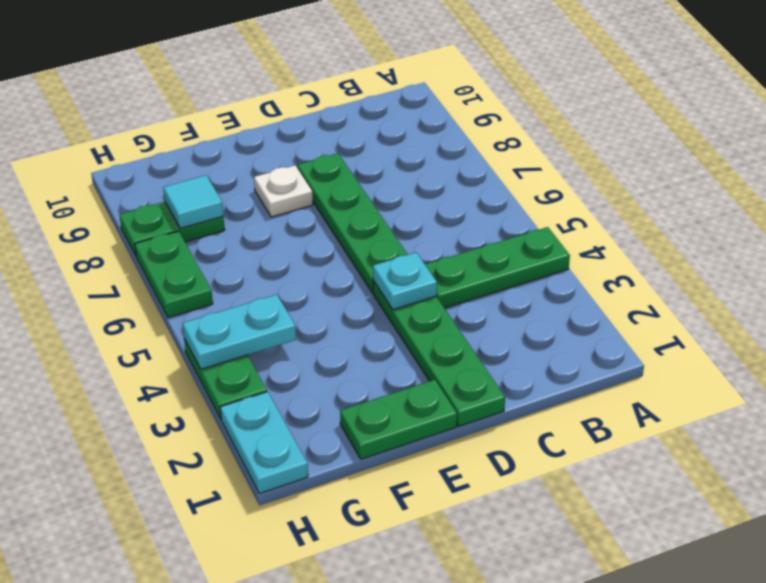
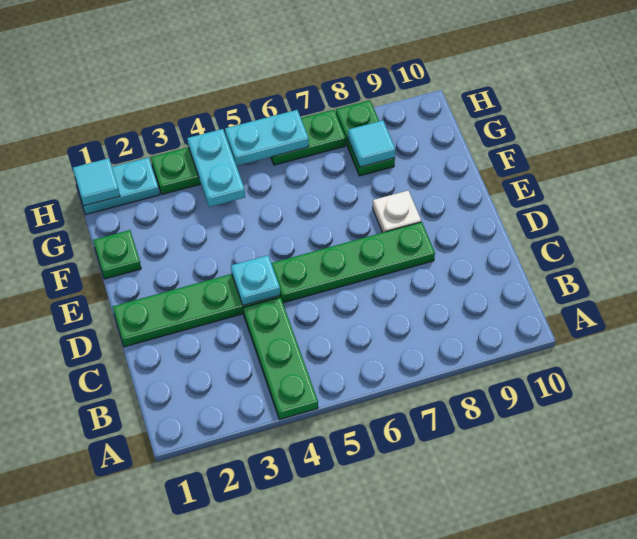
green 1x2 plate [340,380,457,459] -> green 1x1 plate [93,230,141,279]
none -> cyan 1x1 tile [73,158,120,206]
none -> cyan 1x2 plate [225,110,309,166]

